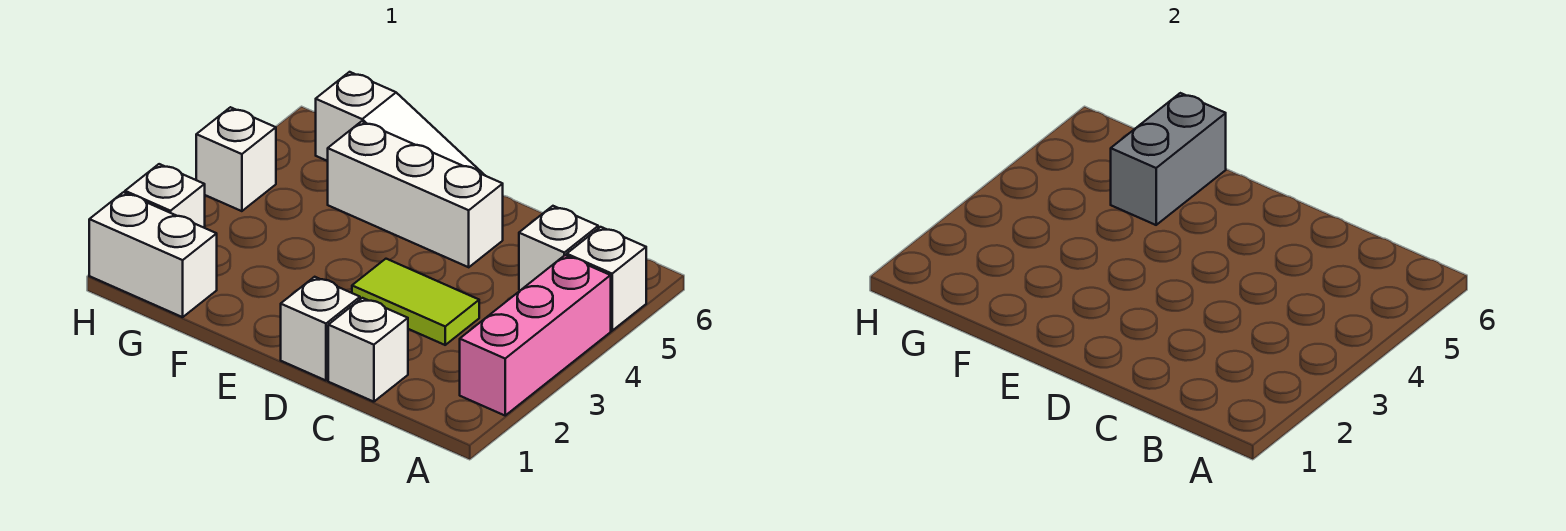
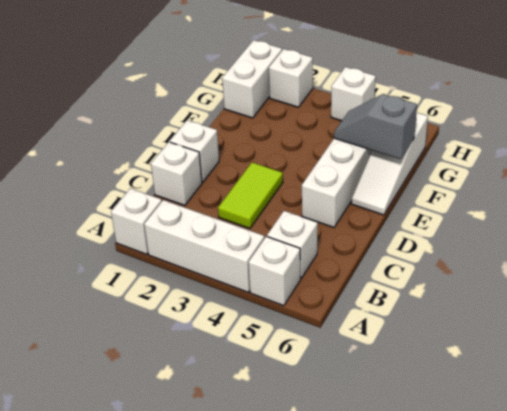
none -> white 1x1 brick [111,188,162,254]
pink 1x3 brick [460,255,611,415] -> white 1x3 brick [144,200,264,292]
grey 1x2 brick [1111,93,1226,225] -> grey 1x2 slope [334,94,417,159]

